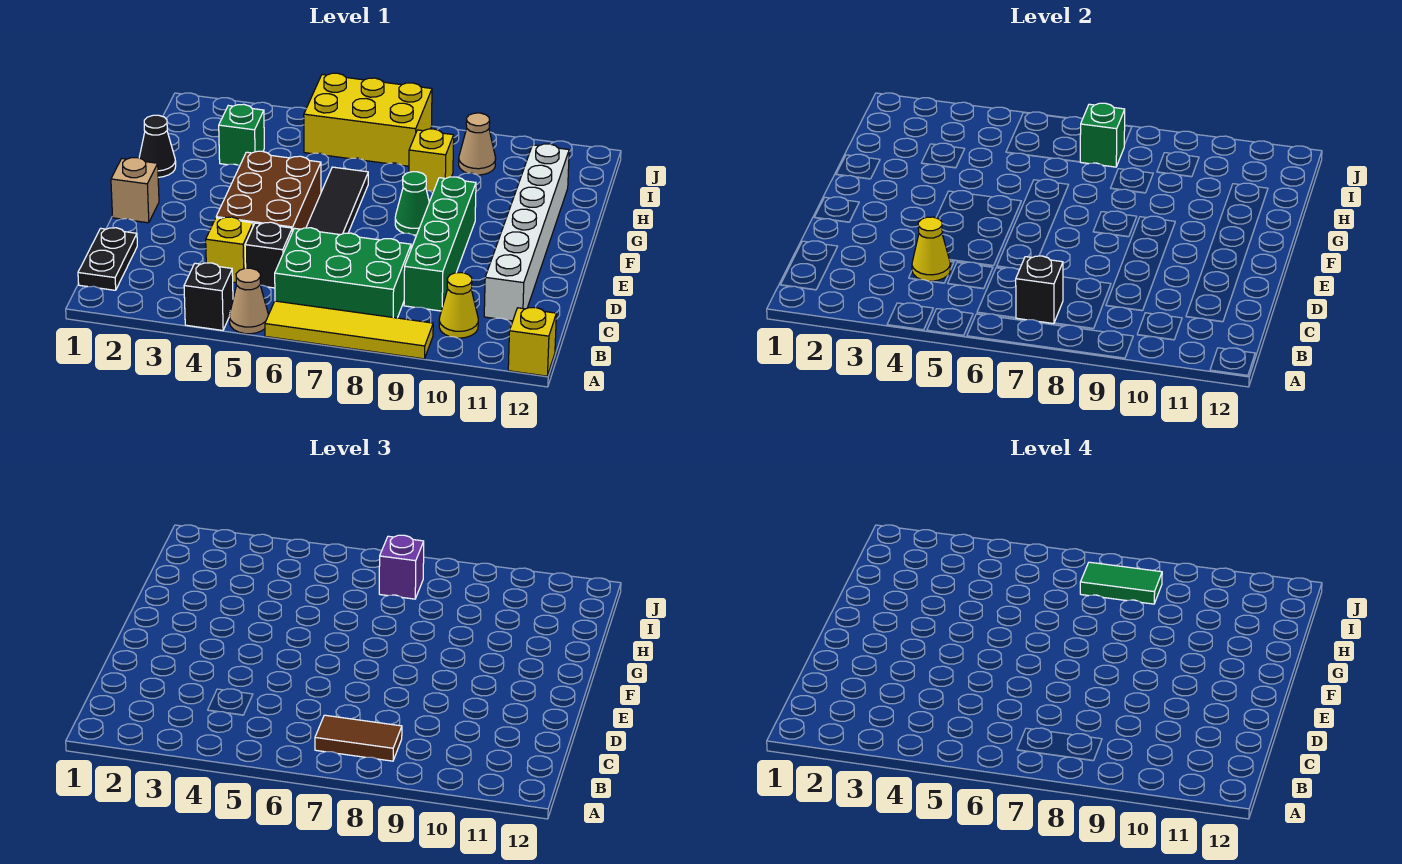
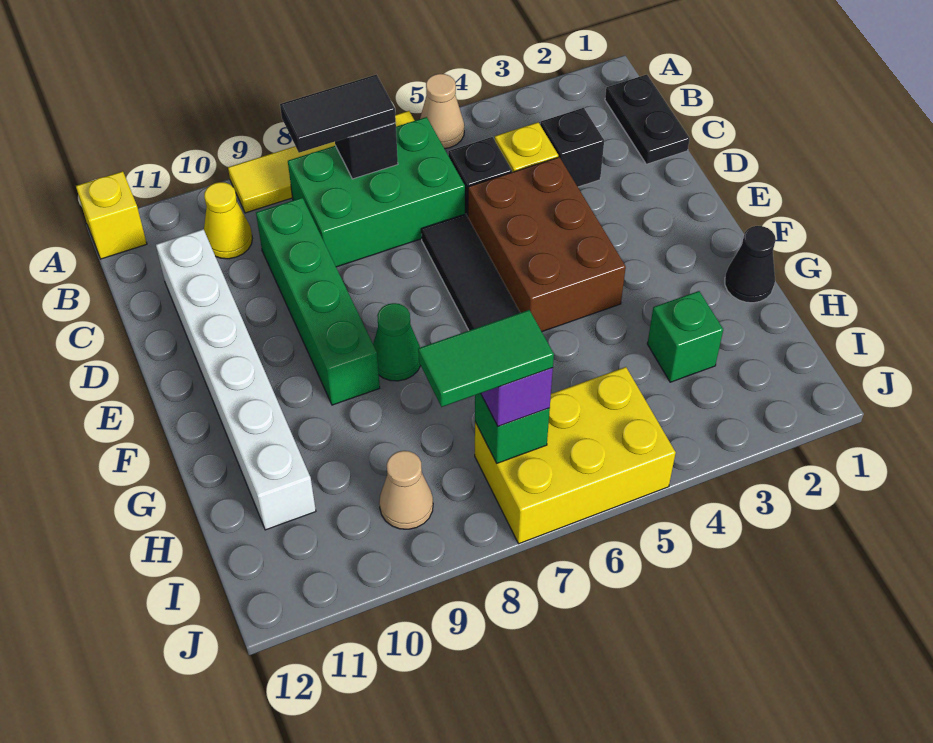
black 1x1 brick [184,263,233,330] -> black 1x1 brick moved to [540,108,604,187]
brown 1x2 tile [315,715,402,761] -> black 1x2 tile [280,75,396,153]
yellow 1x1 cone [912,217,950,281] -> none
tan 1x1 brick [111,158,159,223] -> none
yellow 1x1 brick [409,129,454,192] -> none

